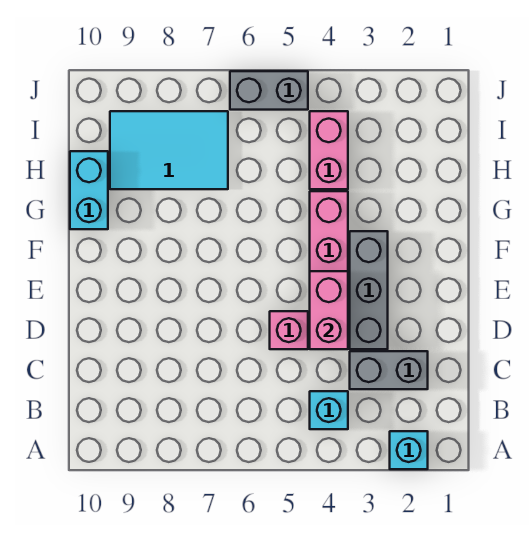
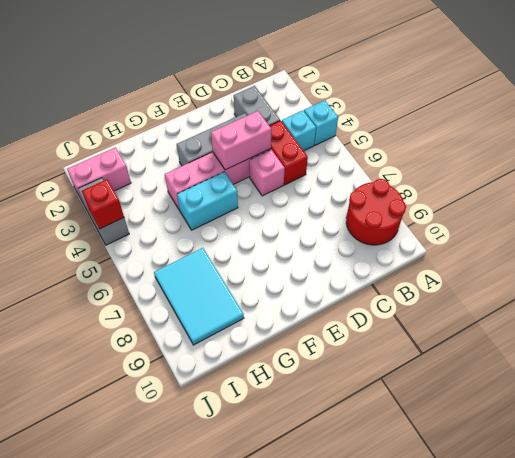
cyan 1x1 brick [390,431,428,469] -> cyan 1x1 brick moved to [304,100,338,145]
none -> red 2x2 round brick [346,179,406,245]
none -> red 1x2 brick [270,121,308,185]
cyan 1x2 brick [70,151,108,229] -> cyan 1x2 brick moved to [177,172,238,230]
pink 1x2 brick [310,111,348,189] -> pink 1x2 brick moved to [67,147,131,202]
none -> red 1x1 brick [82,179,124,229]
grey 1x2 brick [230,71,308,110] -> grey 1x2 brick moved to [78,178,129,245]

